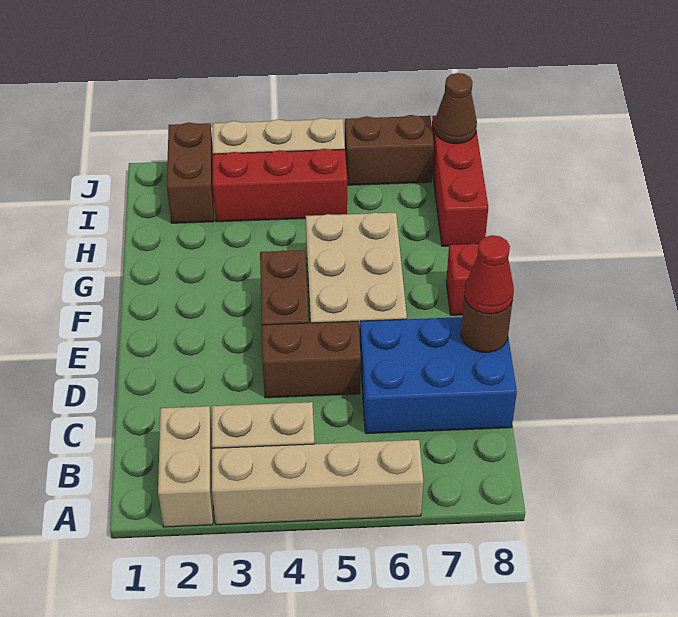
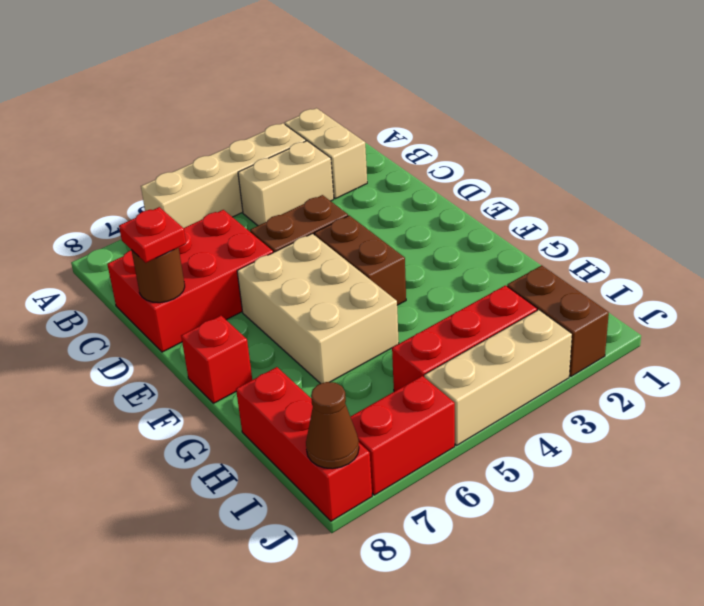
blue 2x3 brick [360,317,517,434] -> red 2x3 brick [107,210,273,352]
red 1x1 cone [464,235,514,314] -> red 1x1 plate [119,207,186,263]
brown 1x2 brick [345,115,434,185] -> red 1x2 brick [351,376,455,495]

